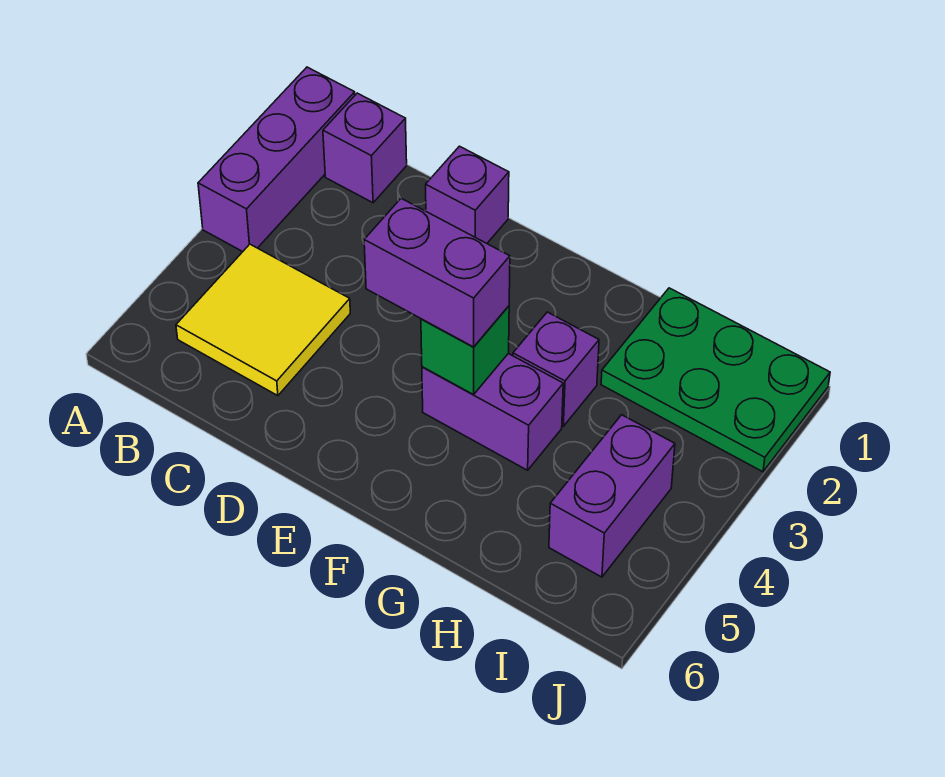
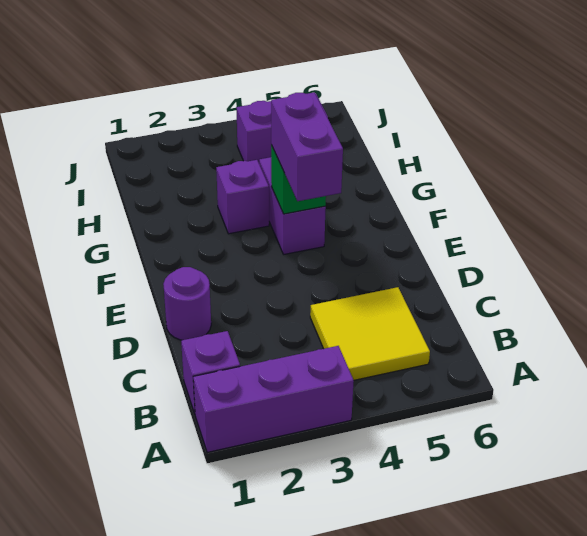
purple 1x1 brick [426,146,509,243] -> purple 1x1 round brick [163,267,211,340]
green 2x3 plate [601,288,830,472] -> none

